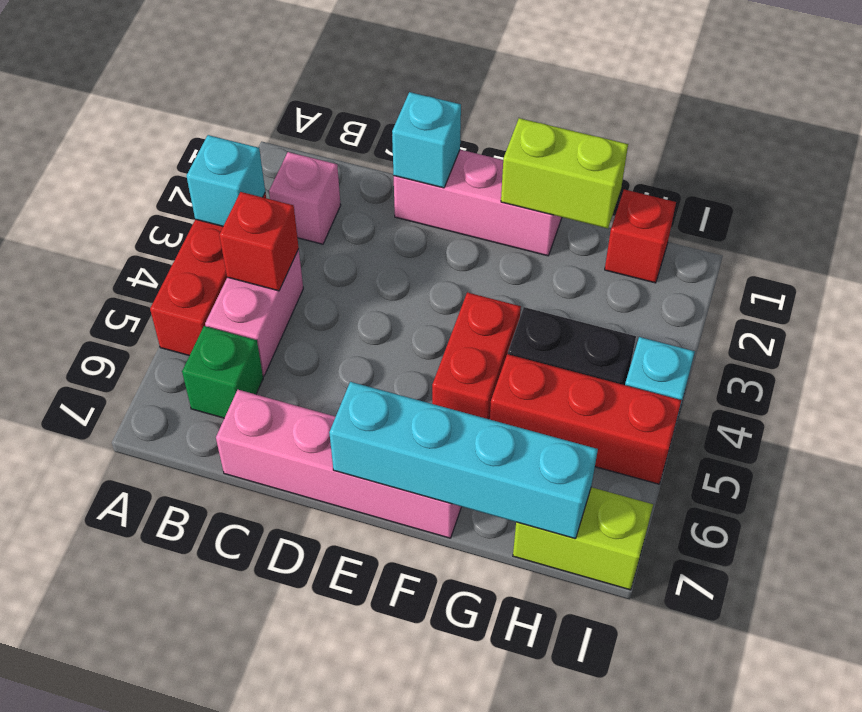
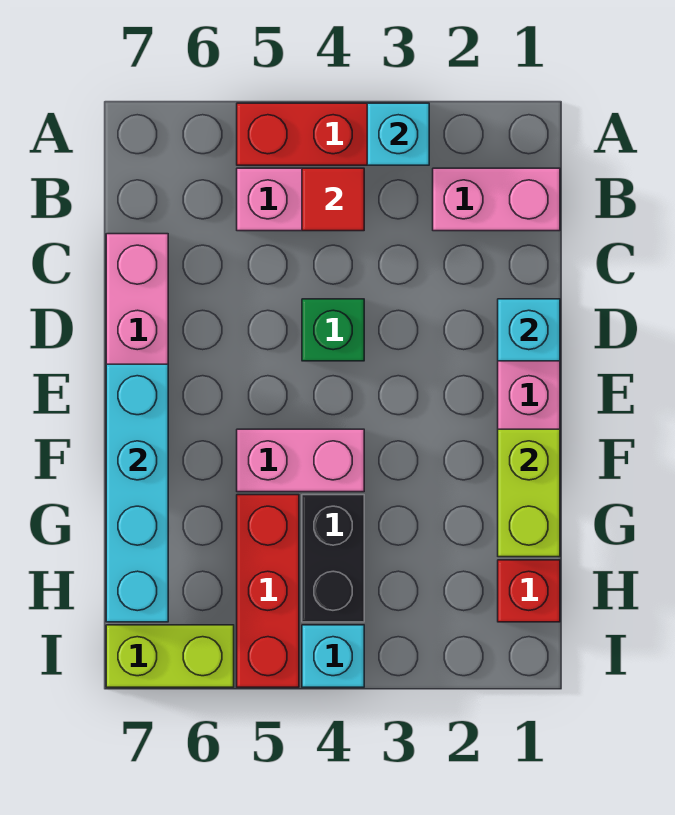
pink 1x1 brick [269,152,341,244] -> pink 1x2 brick [433,168,560,231]
red 1x1 brick [219,192,299,291] -> red 1x1 tile [302,168,364,231]
green 1x1 brick [182,326,263,418] -> green 1x1 brick moved to [302,299,364,361]
red 1x2 brick [432,292,521,419] -> pink 1x2 brick [237,429,364,492]
lime 1x2 brick [513,487,653,590] -> lime 1x2 brick turned to [106,625,234,687]

